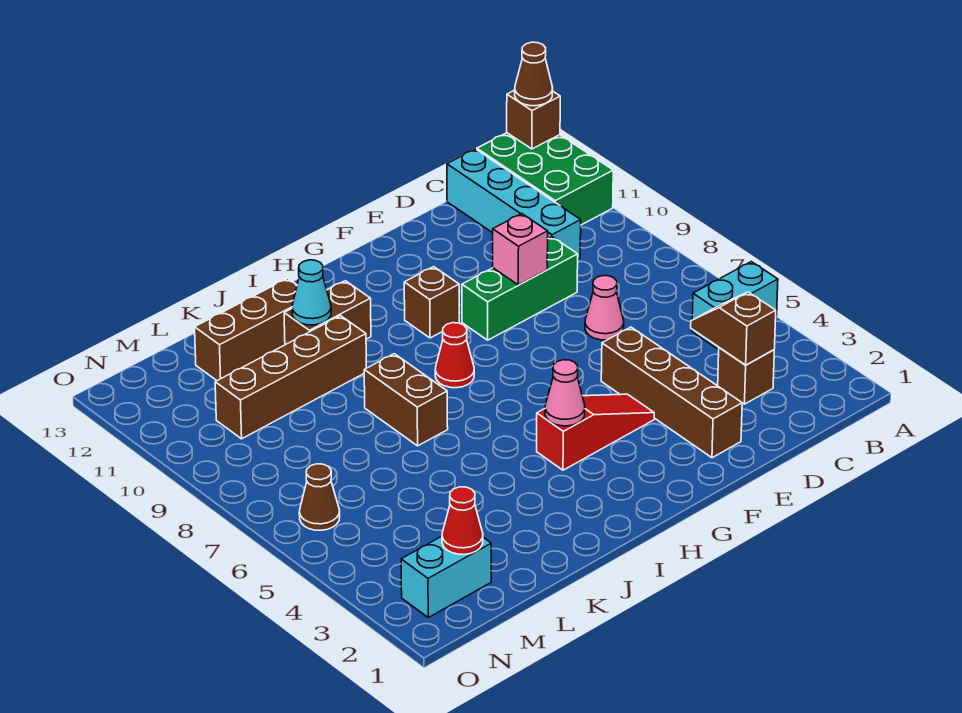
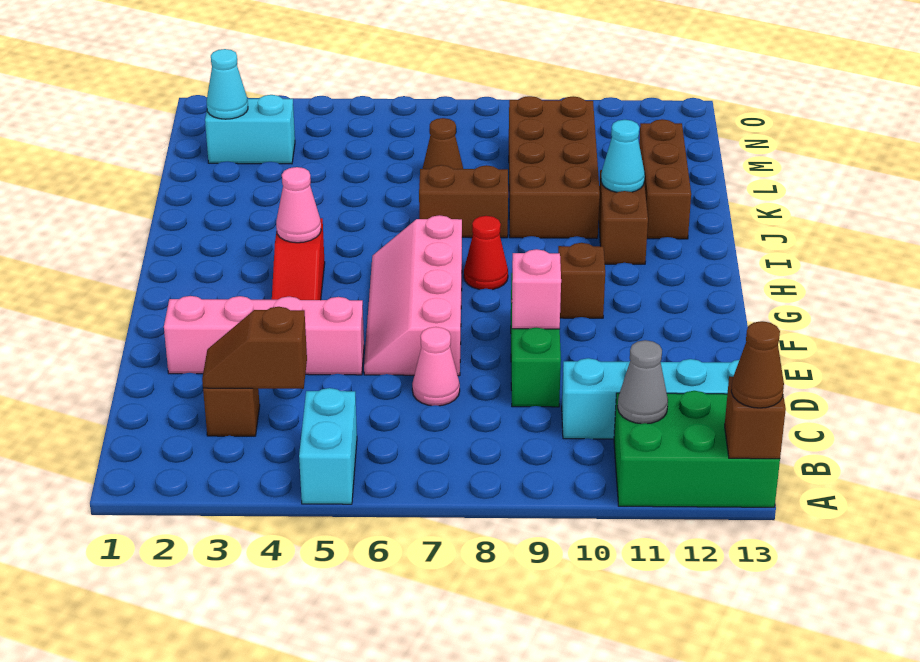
none -> grey 1x1 cone [618,340,668,424]
brown 1x2 slope [691,292,776,365] -> brown 1x2 slope turned to [202,307,307,389]
brown 1x4 brick [601,327,742,458] -> pink 1x4 brick [164,296,364,375]
none -> pink 2x4 slope [364,215,462,376]
brown 1x4 brick [215,316,366,439] -> brown 2x4 brick [509,96,600,238]
cyan 1x2 brick [401,536,491,618] -> cyan 1x2 brick turned to [205,95,295,164]
red 1x1 cone [442,487,483,555] -> cyan 1x1 cone [207,49,248,119]
brown 1x1 cone [299,464,340,530] -> brown 1x1 cone moved to [423,118,463,169]

